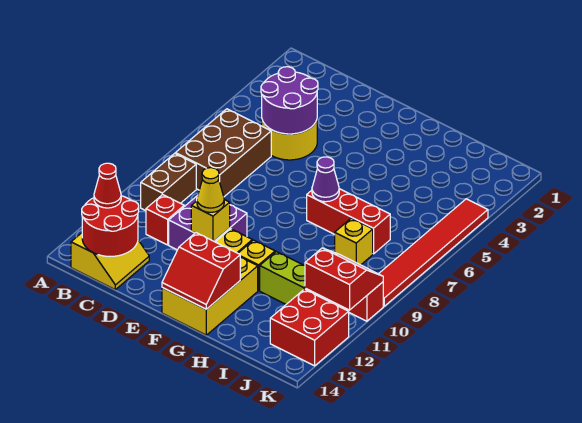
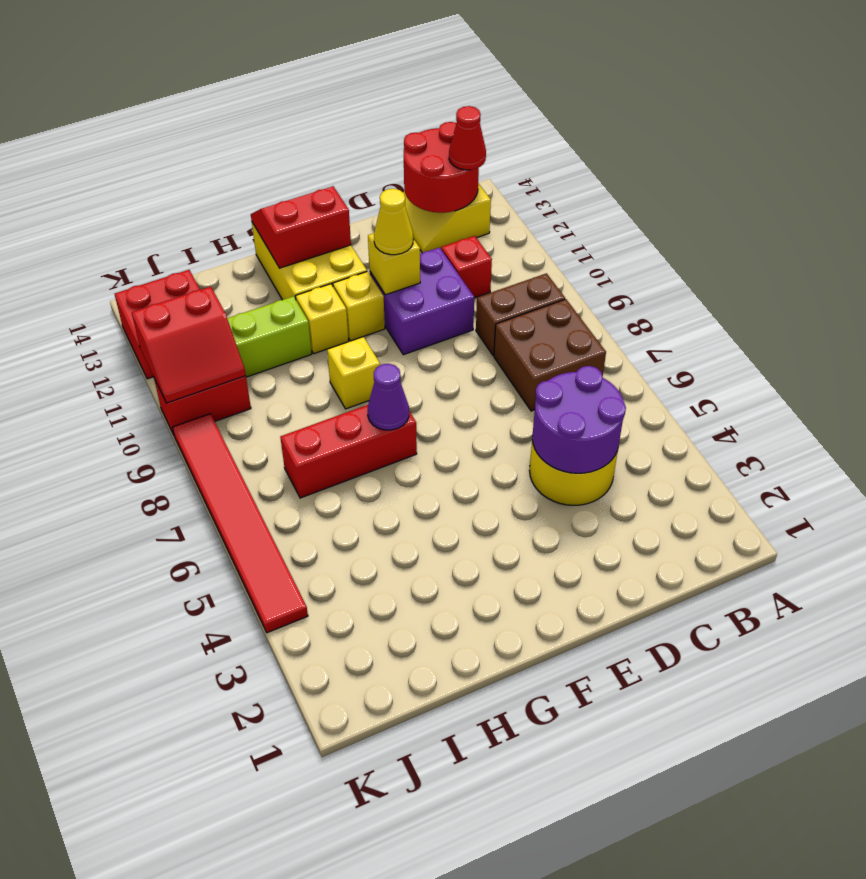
brown 2x3 brick [175,109,271,197] -> brown 2x2 brick [494,299,606,411]
brown 1x2 brick [141,153,196,211] -> brown 1x2 brick turned to [476,273,565,356]
yellow 1x1 brick [335,218,373,265] -> yellow 1x1 brick moved to [327,337,380,409]

